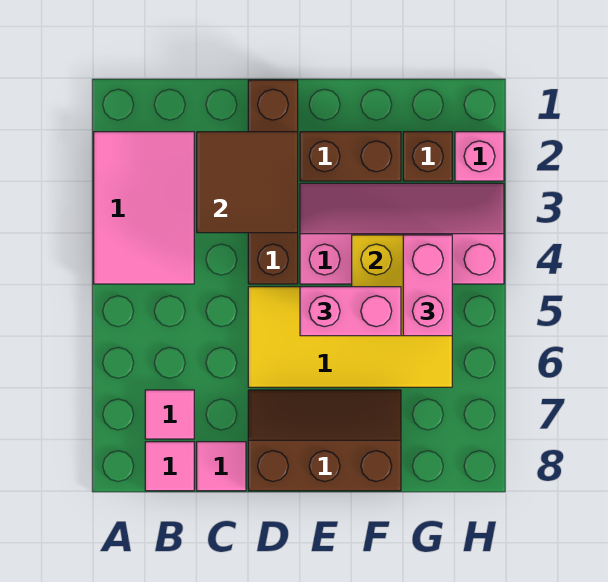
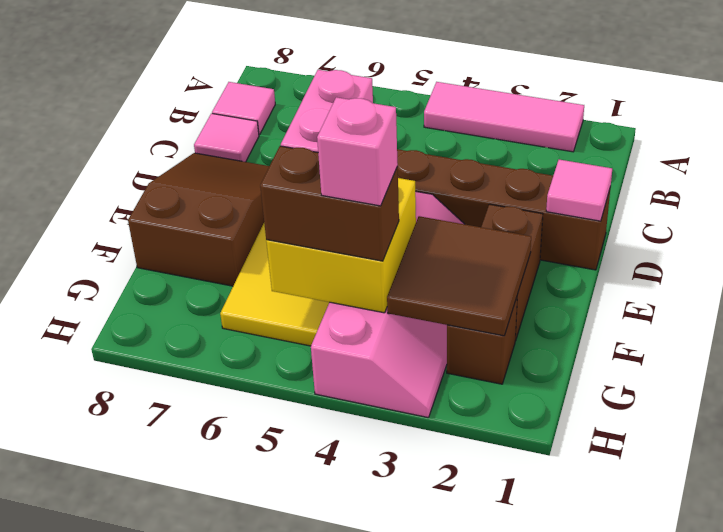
pink 2x3 tile [94,132,194,284] -> pink 1x3 tile [424,82,584,152]
pink 1x1 tile [145,390,194,439] -> pink 1x1 tile moved to [546,159,612,221]
brown 2x2 tile [197,132,298,233] -> brown 2x2 tile moved to [387,216,531,336]
brown 2x3 slope [248,390,401,491] -> brown 2x3 slope turned to [128,153,269,286]
pink 1x2 brick [403,235,452,336] -> brown 1x2 brick [260,146,399,261]
pink 1x1 brick [455,132,504,181] -> pink 1x1 brick moved to [317,97,398,206]

